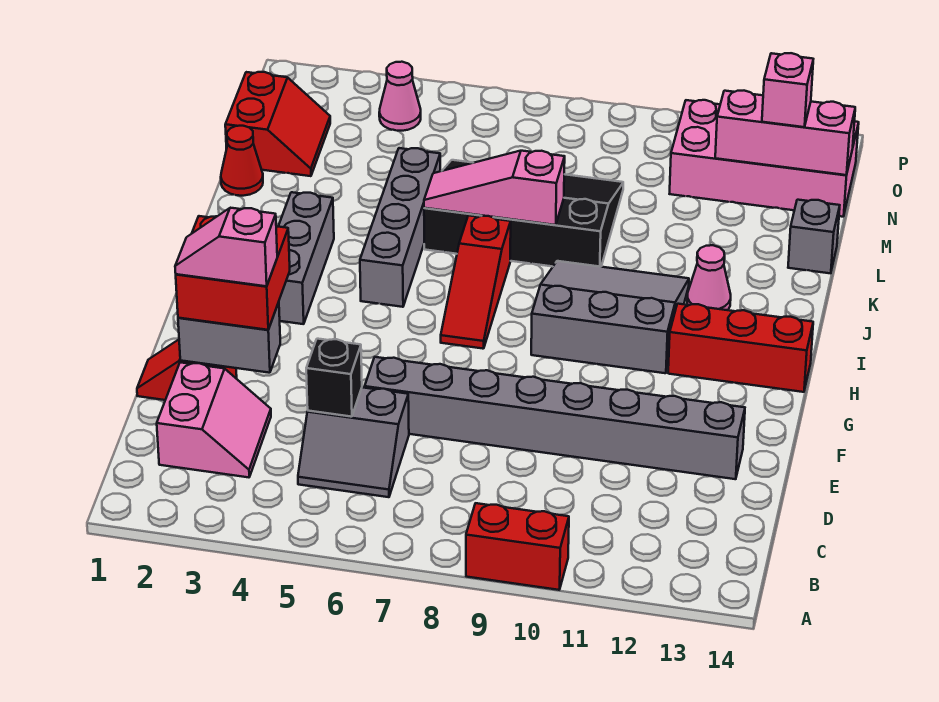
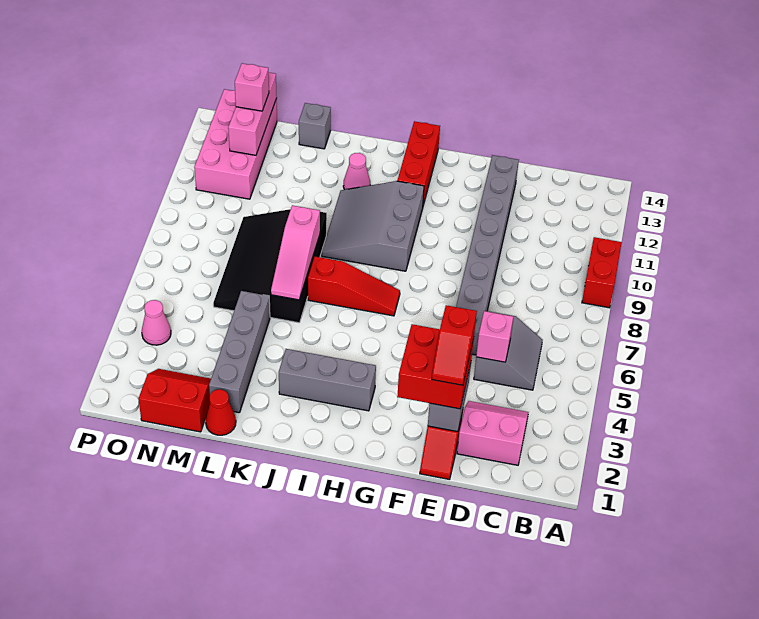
black 1x1 brick [306,339,362,417] -> pink 1x1 brick [476,311,513,362]
pink 1x2 slope [175,208,277,286] -> red 1x2 slope [432,305,477,385]
grey 1x4 brick [360,148,440,307] -> grey 1x4 brick turned to [209,291,270,413]

